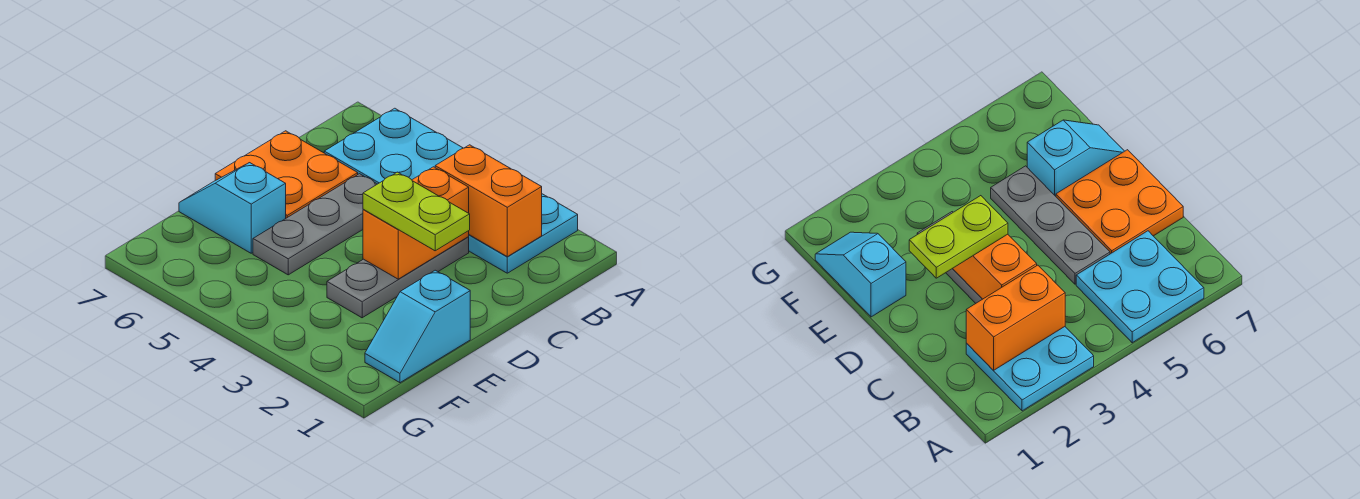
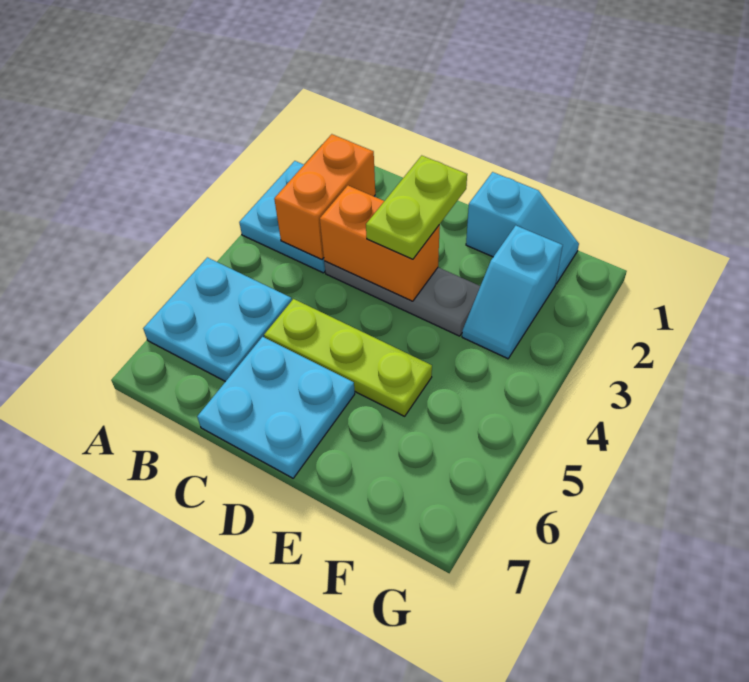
grey 1x3 plate [253,174,377,275] -> lime 1x3 plate [264,299,432,416]
orange 2x2 plate [215,131,358,218] -> cyan 2x2 plate [197,337,355,478]
cyan 1x2 slope [179,163,286,253] -> cyan 1x2 slope moved to [462,226,563,359]

